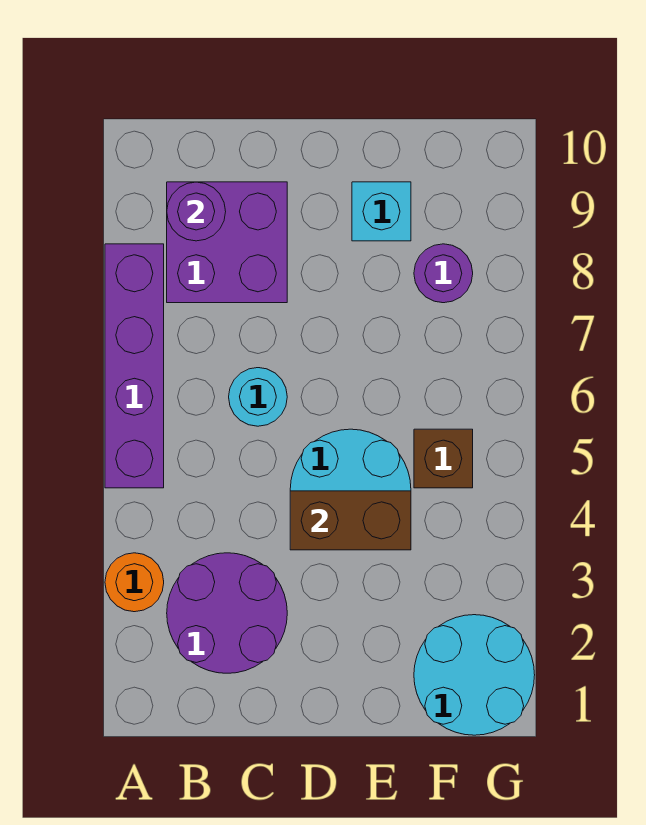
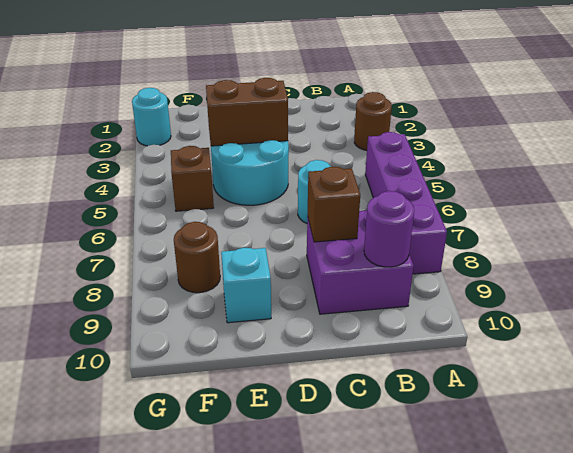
orange 1x1 round brick [105,553,164,612] -> brown 1x1 round brick [354,92,392,150]
purple 2x2 round brick [167,553,287,673] -> none
none -> brown 1x1 brick [307,167,360,242]
cyan 2x2 round brick [414,615,535,735] -> cyan 1x1 round brick [132,88,171,146]
purple 1x1 round brick [414,244,473,303] -> brown 1x1 round brick [174,222,220,293]

